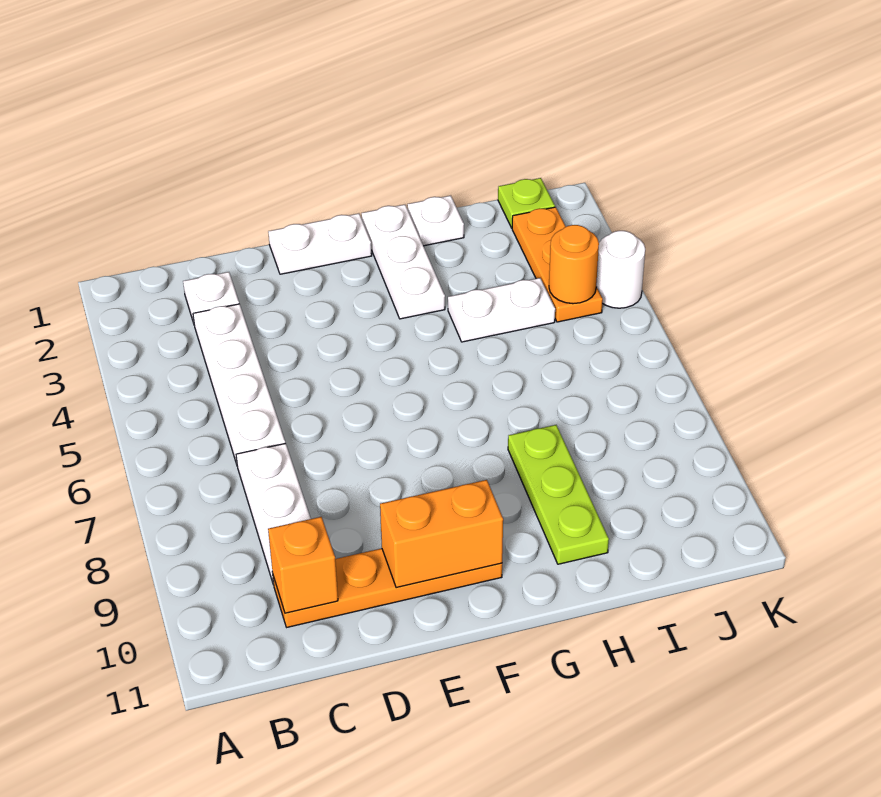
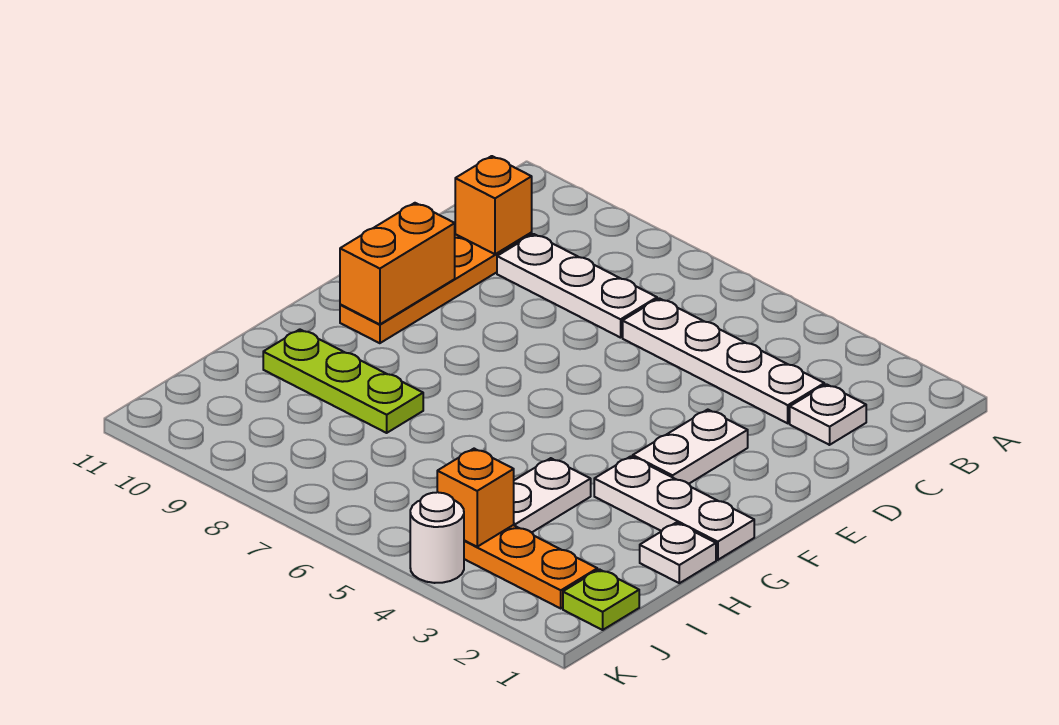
white 1x2 plate [268,213,372,274] -> white 1x2 plate moved to [633,410,748,484]
orange 1x1 round brick [549,225,599,304] -> orange 1x1 brick [437,449,514,547]

